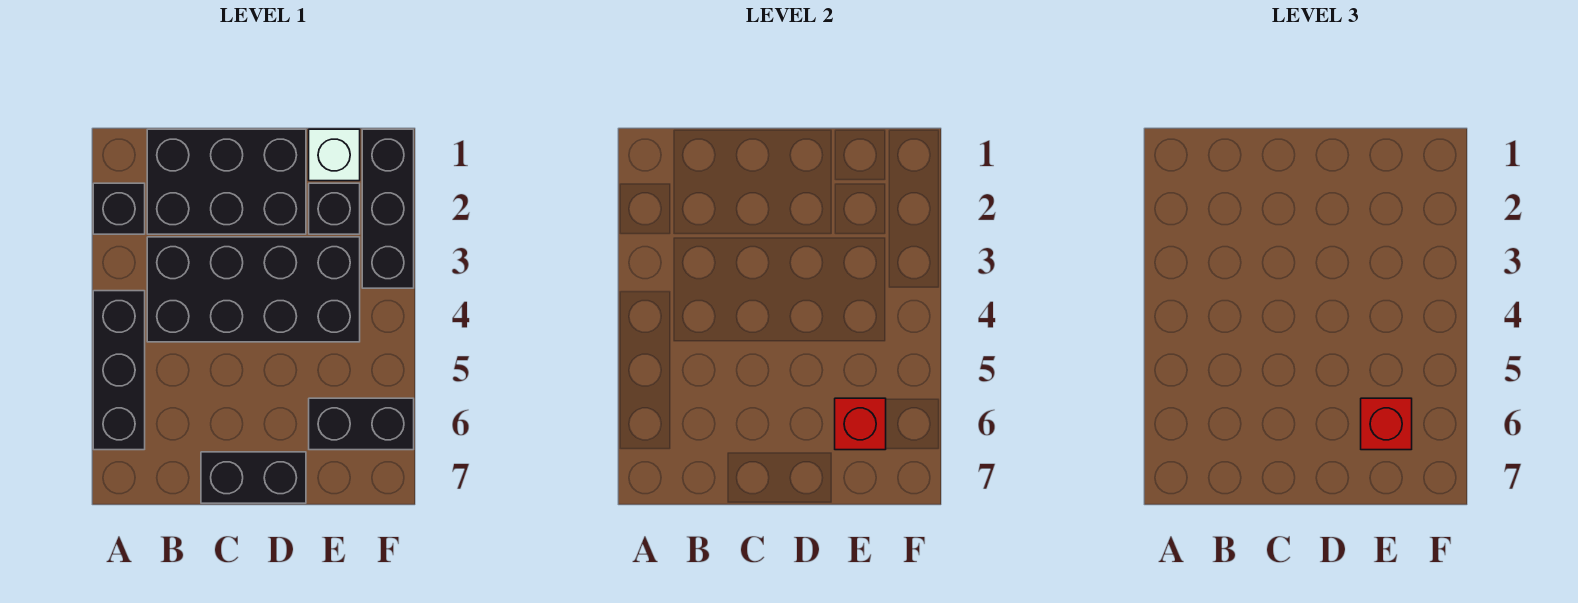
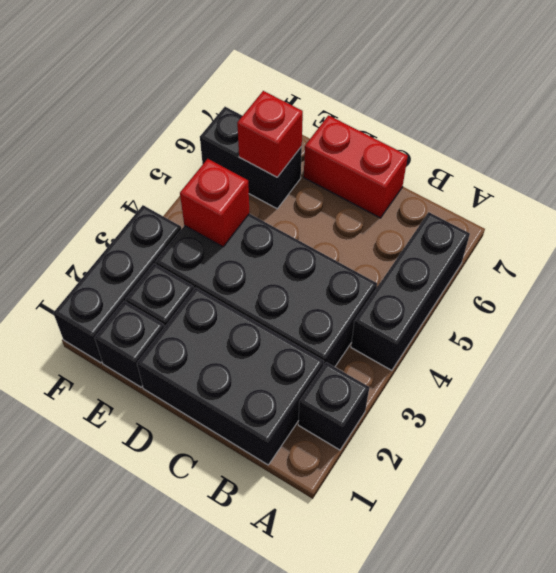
black 1x2 brick [201,452,306,503] -> red 1x2 brick [304,115,408,218]
white 1x1 brick [309,129,360,181] -> black 1x1 brick [95,301,164,387]
red 1x1 brick [1361,398,1412,450] -> red 1x1 brick moved to [180,159,249,247]

